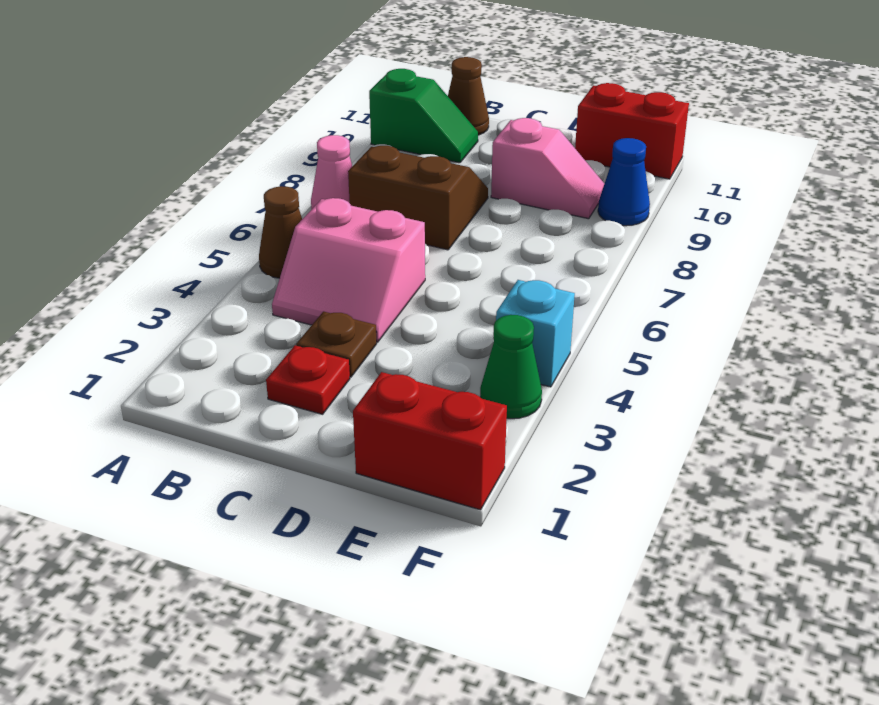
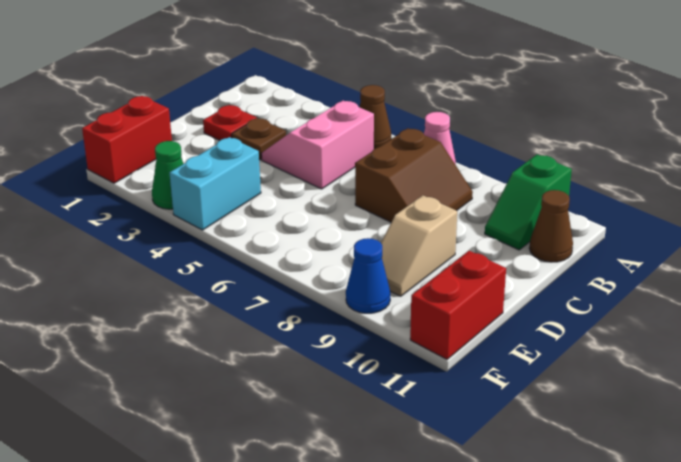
pink 1x2 slope [491,118,604,219] -> tan 1x2 slope [381,195,457,296]
cyan 1x1 brick [496,280,575,387] -> cyan 1x2 brick [169,137,261,230]

